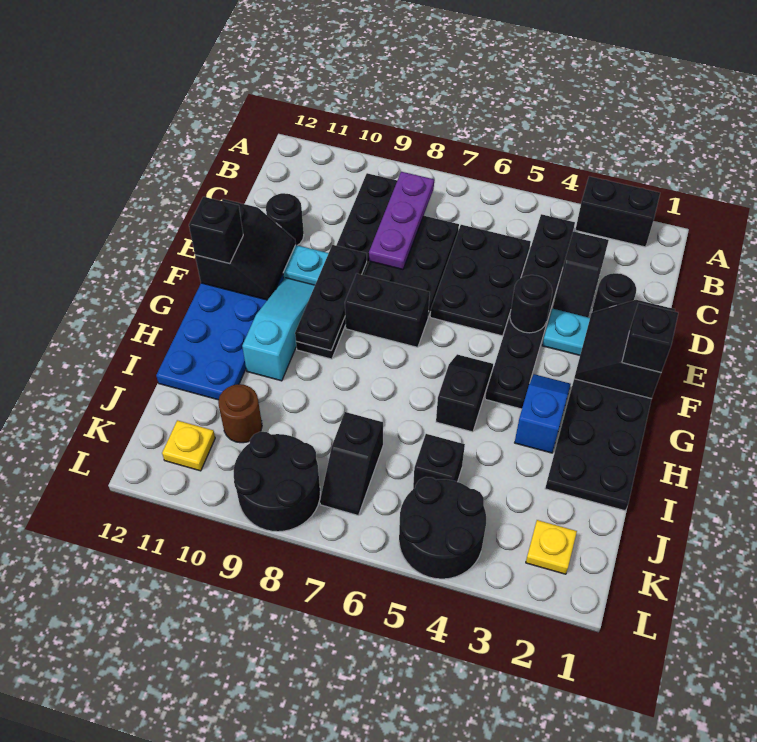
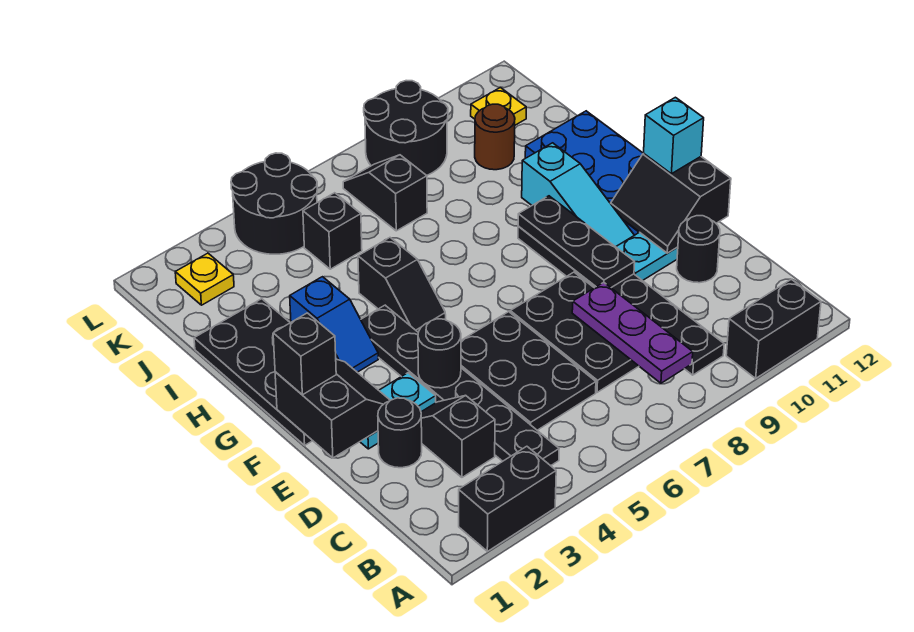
black 1x2 brick [345,274,430,347] -> black 1x2 brick moved to [726,279,821,378]
black 1x1 brick [189,197,243,264] -> cyan 1x1 brick [644,97,704,174]

